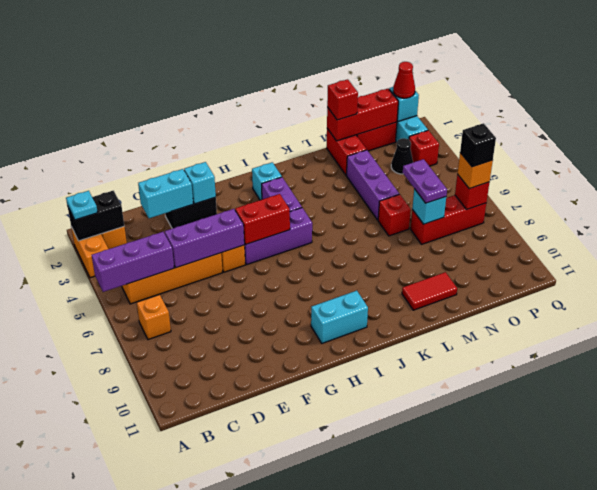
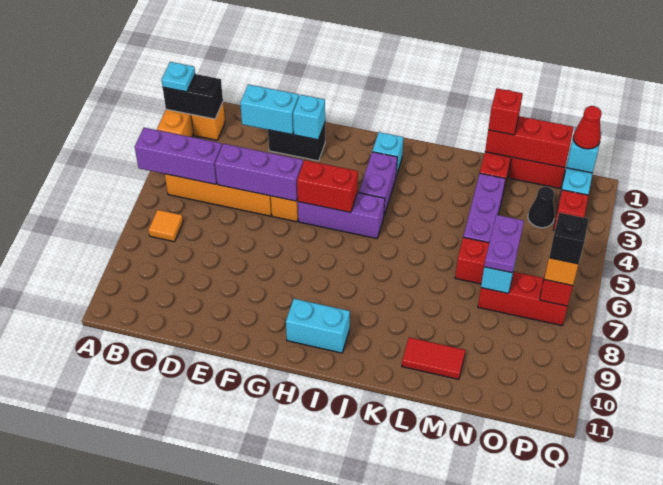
orange 1x1 brick [137,295,171,340] -> orange 1x1 tile [149,210,183,242]

